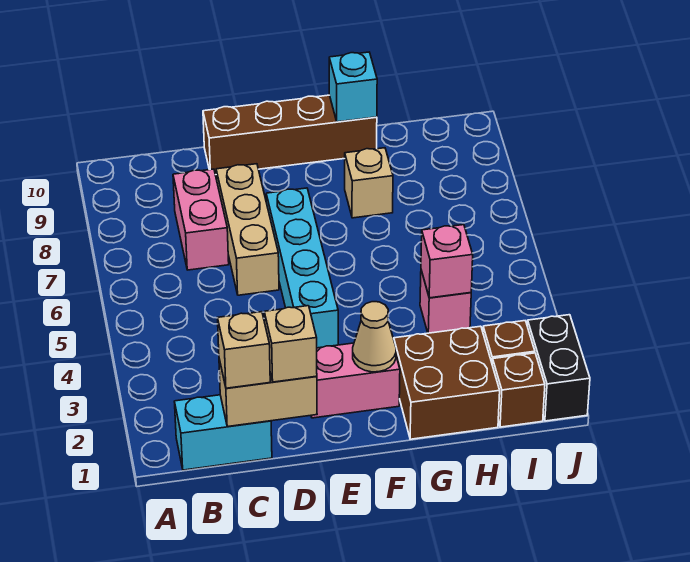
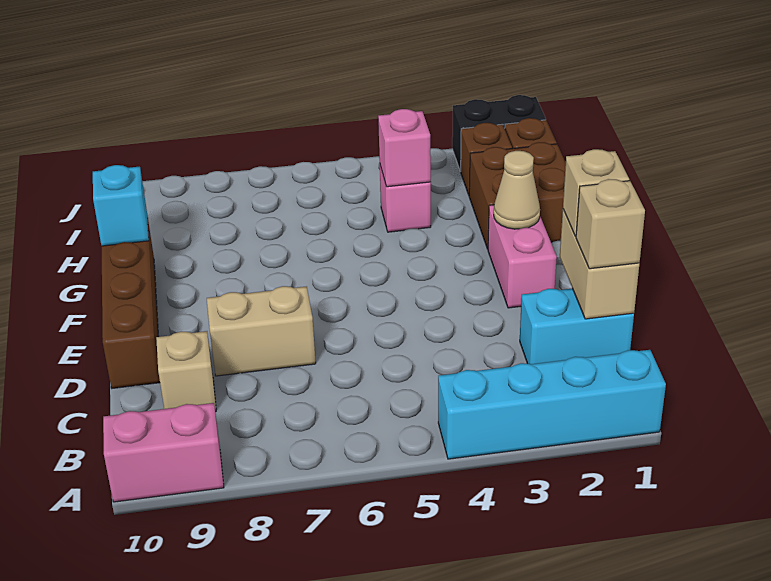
cyan 1x2 brick [174,395,272,470] -> cyan 1x2 brick turned to [520,288,634,364]
pink 1x2 brick [173,169,229,270] -> pink 1x2 brick moved to [103,403,224,502]
tan 1x3 brick [216,164,279,295] -> tan 1x2 brick [207,286,316,376]
cyan 1x4 brick [266,188,338,348] -> cyan 1x4 brick moved to [438,350,666,459]
tan 1x1 brick [345,148,393,218] -> tan 1x1 brick moved to [156,331,216,412]

